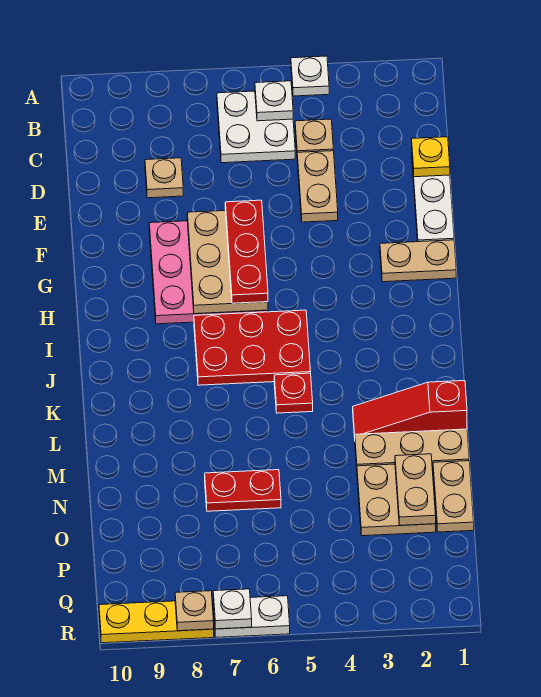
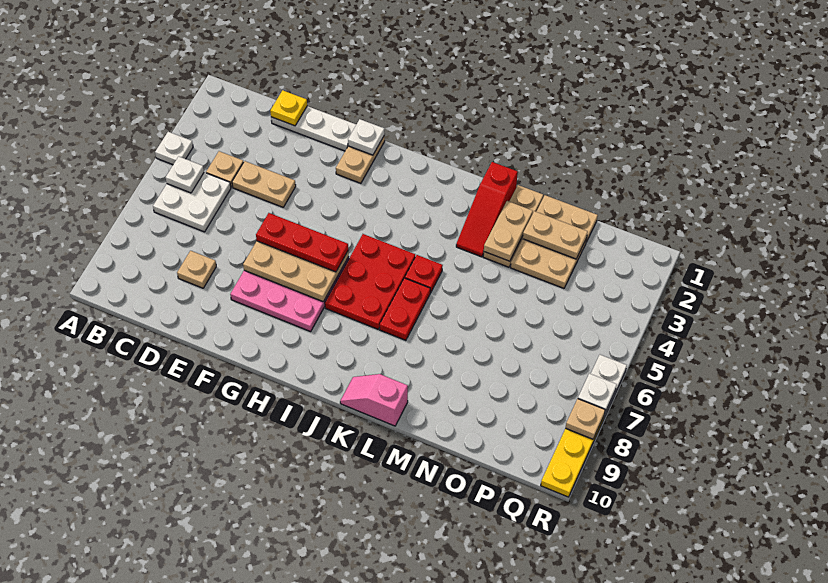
none -> white 1x1 plate [348,119,385,155]
none -> pink 1x2 slope [340,374,408,426]
none -> tan 1x2 plate [484,201,533,261]
red 1x2 plate [205,470,281,511] -> red 1x2 plate moved to [380,278,430,340]

